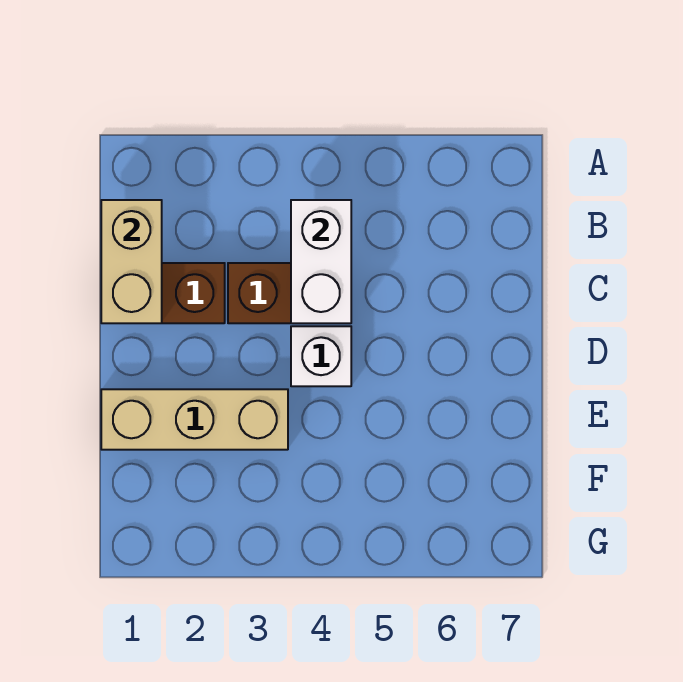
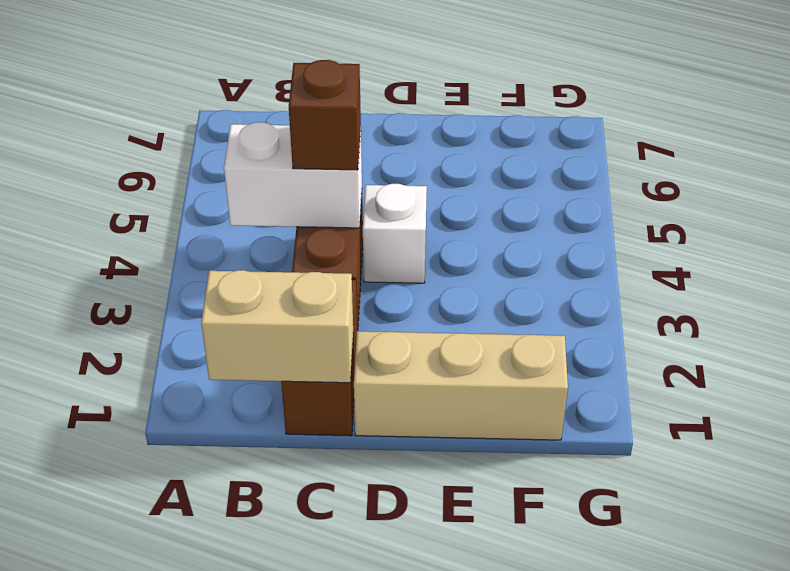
none -> brown 1x1 brick [289,60,361,170]
tan 1x3 brick [101,389,288,450] -> tan 1x3 brick turned to [354,331,568,440]

